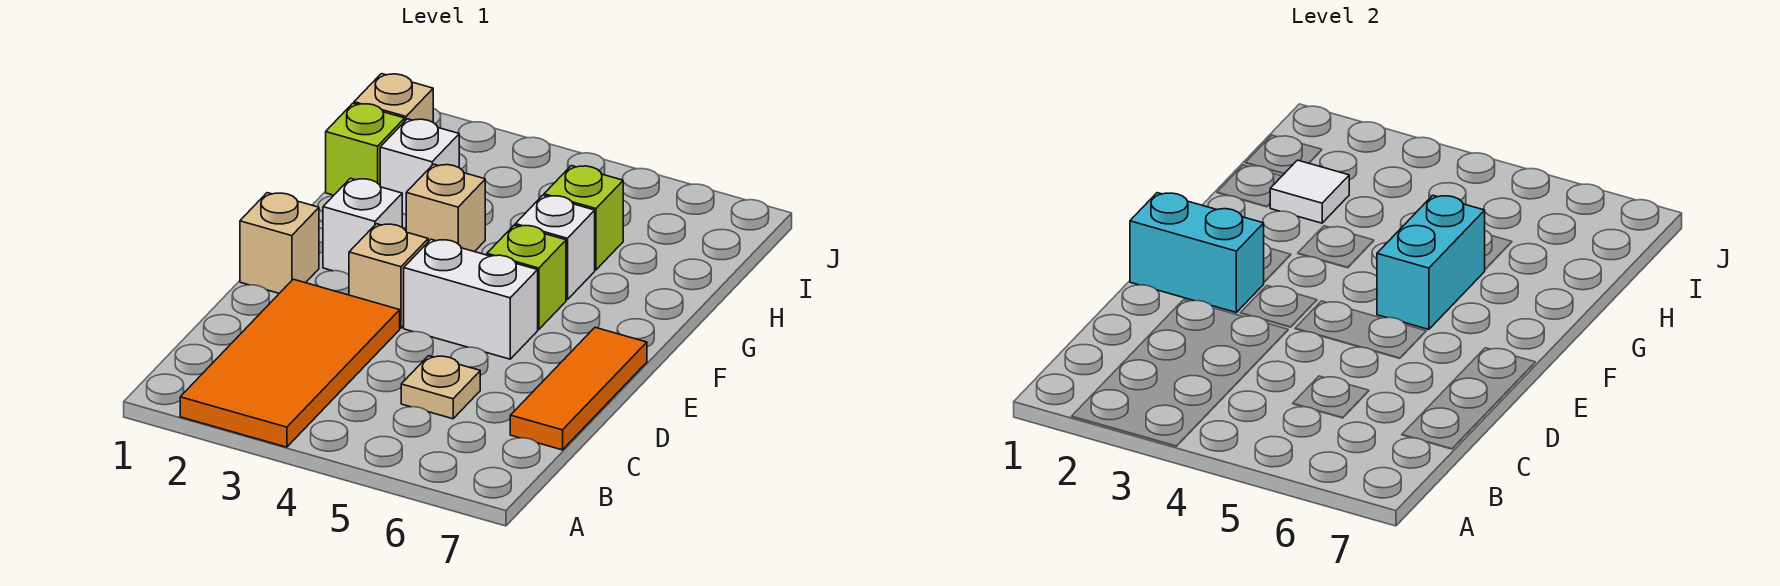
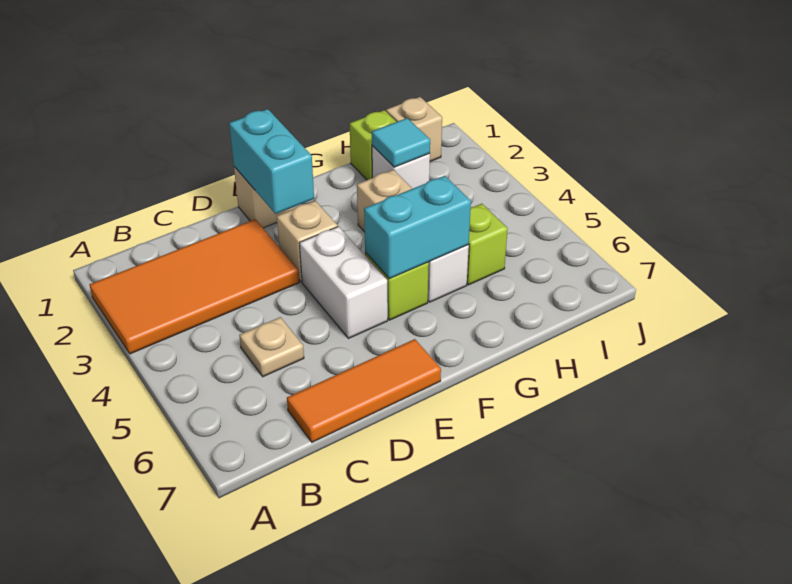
white 1x1 brick [323,178,402,275] -> none
white 1x1 tile [1270,160,1349,223] -> cyan 1x1 tile [372,118,430,167]

